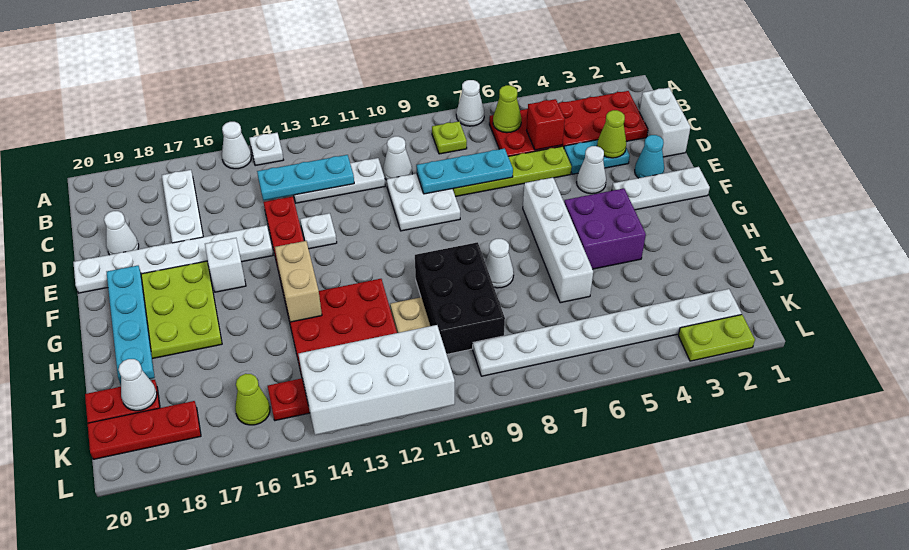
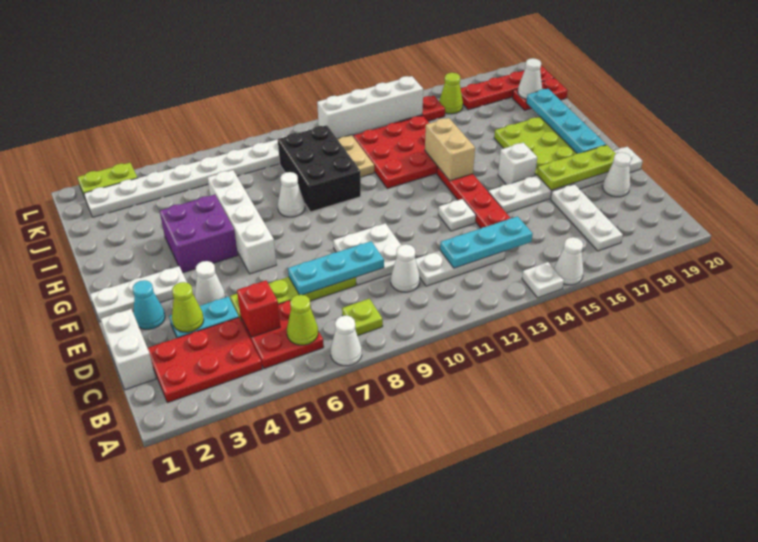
none -> lime 1x3 plate [537,145,616,190]
white 2x4 brick [298,325,455,435] -> white 1x4 brick [317,76,423,139]
red 1x3 plate [88,401,201,459] -> red 1x4 plate [461,66,554,110]

